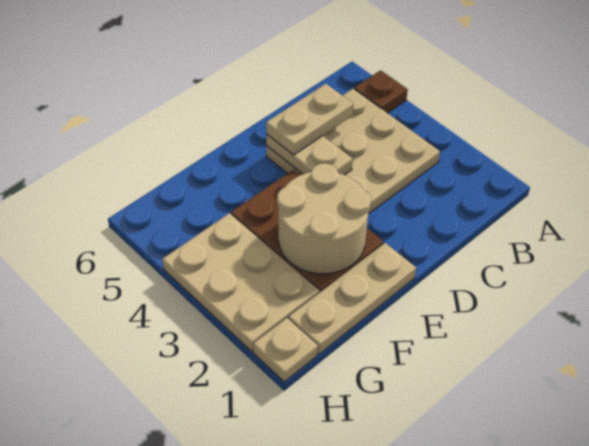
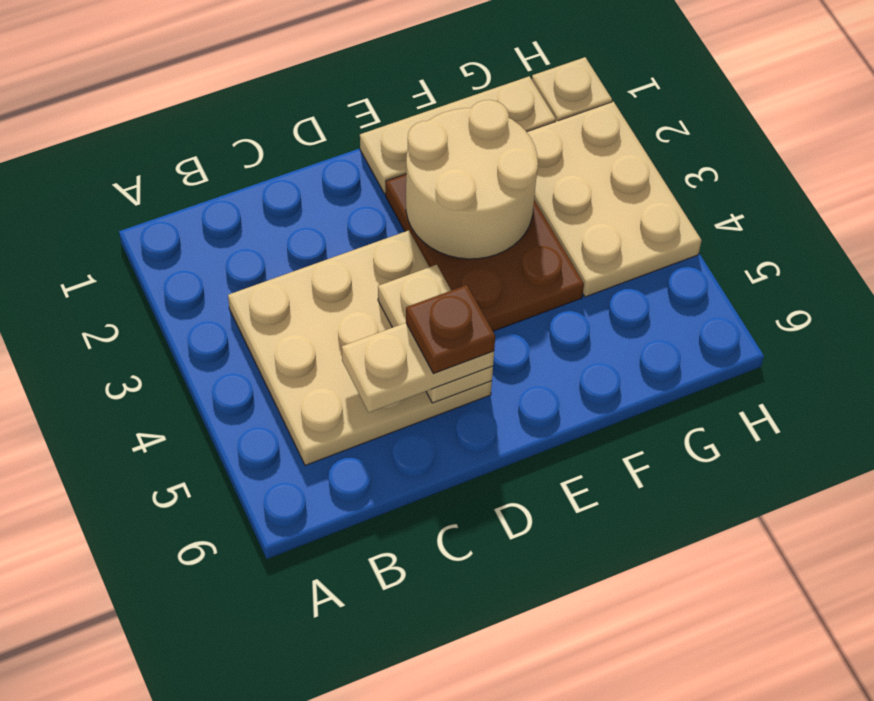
brown 1x1 plate [354,70,408,113] -> brown 1x1 plate moved to [406,285,495,374]

